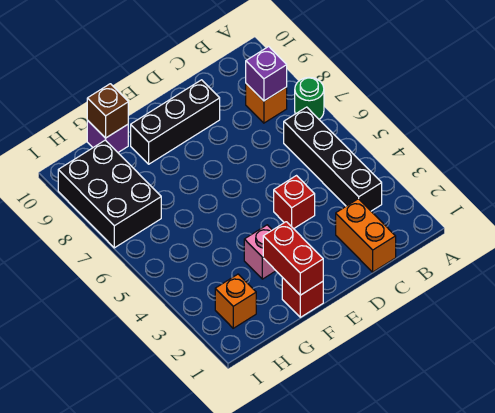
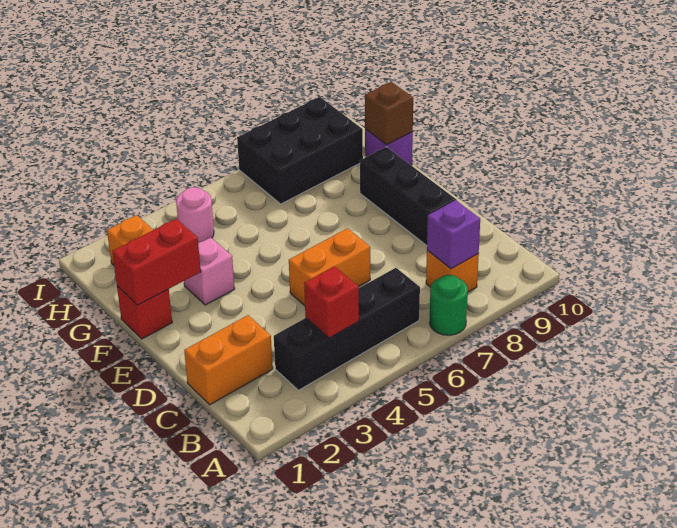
red 1x1 brick [274,176,315,229] -> red 1x1 brick moved to [304,266,359,338]
none -> orange 1x2 brick [289,228,370,306]
none -> pink 1x1 round brick [176,187,214,243]

